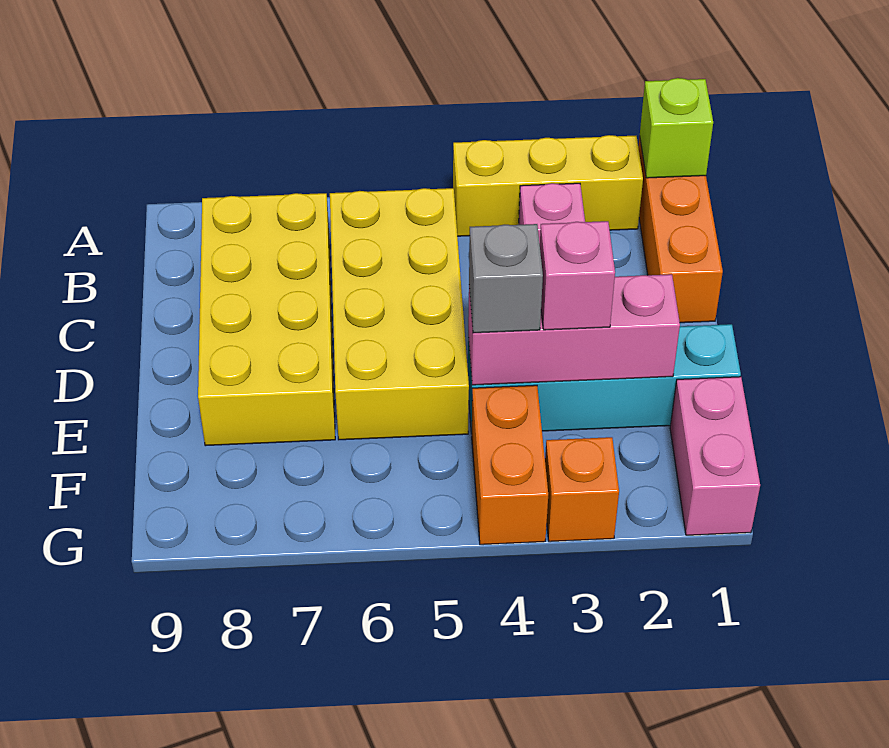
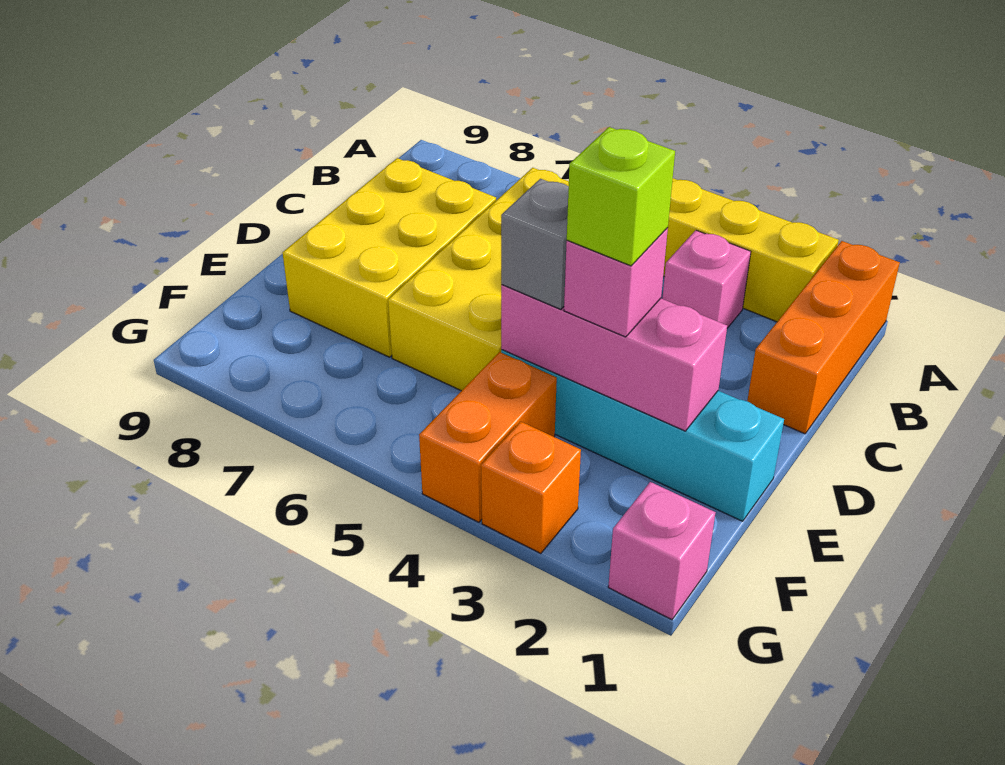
lime 1x1 brick [640,78,713,178] -> lime 1x1 brick moved to [567,127,675,266]
yellow 2x4 brick [198,193,335,446] -> yellow 2x3 brick [283,158,496,357]
pink 1x2 brick [670,377,760,535] -> pink 1x1 brick [608,482,716,620]

